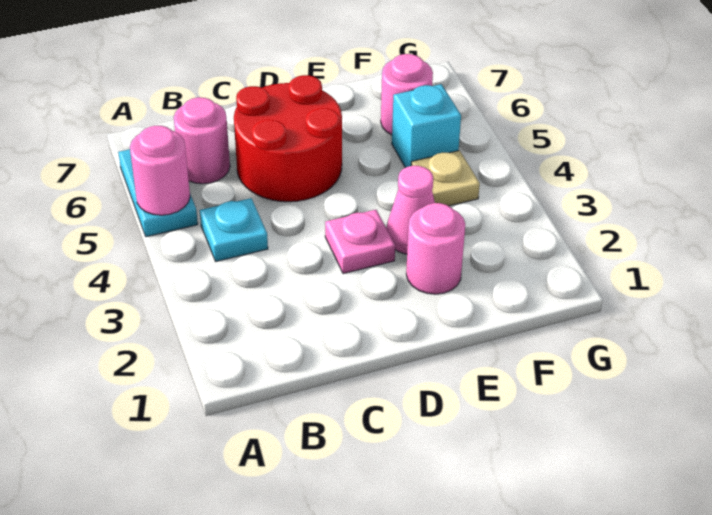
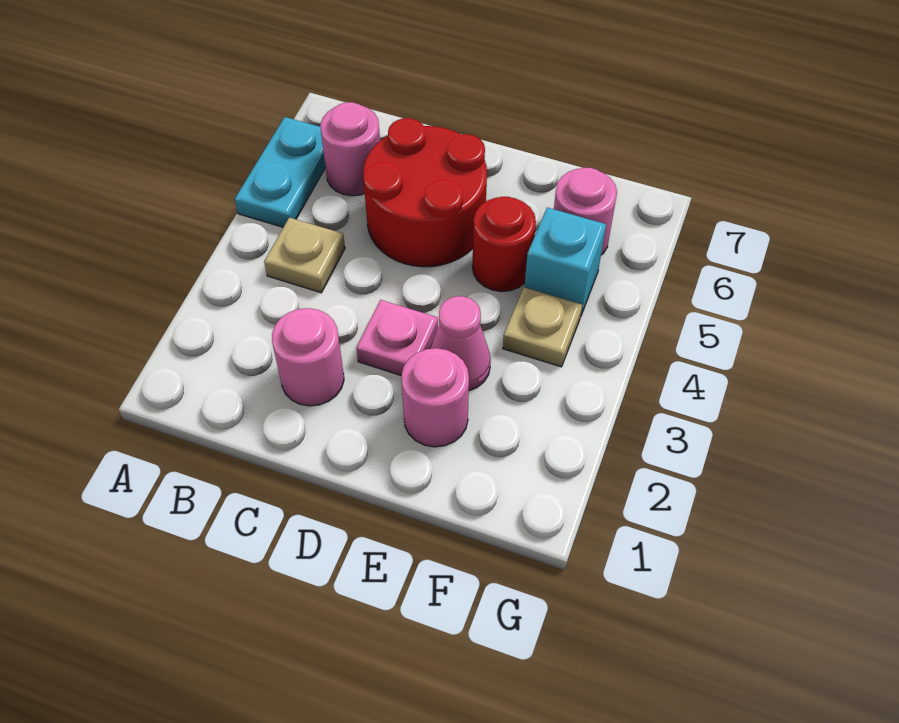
pink 1x1 round brick [130,126,190,215] -> pink 1x1 round brick moved to [272,308,344,406]
cyan 1x1 plate [200,198,268,261] -> tan 1x1 plate [264,217,345,293]
none -> red 1x1 round brick [472,197,536,291]

